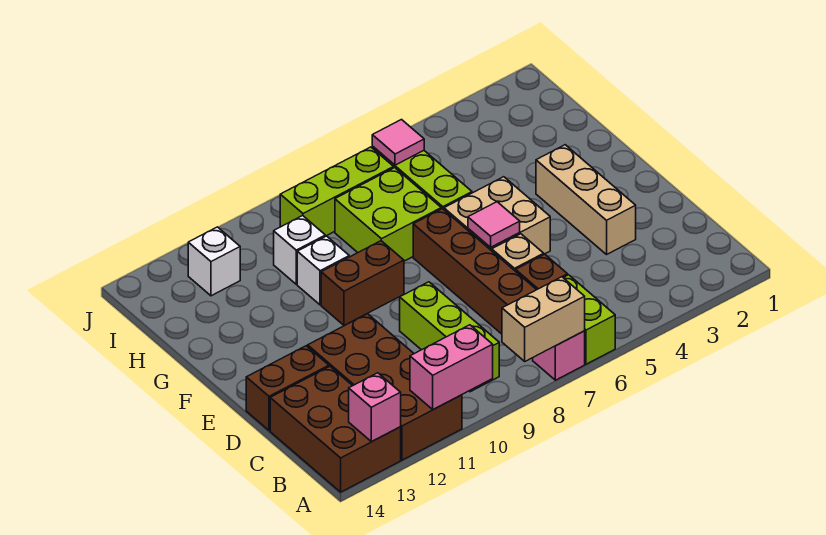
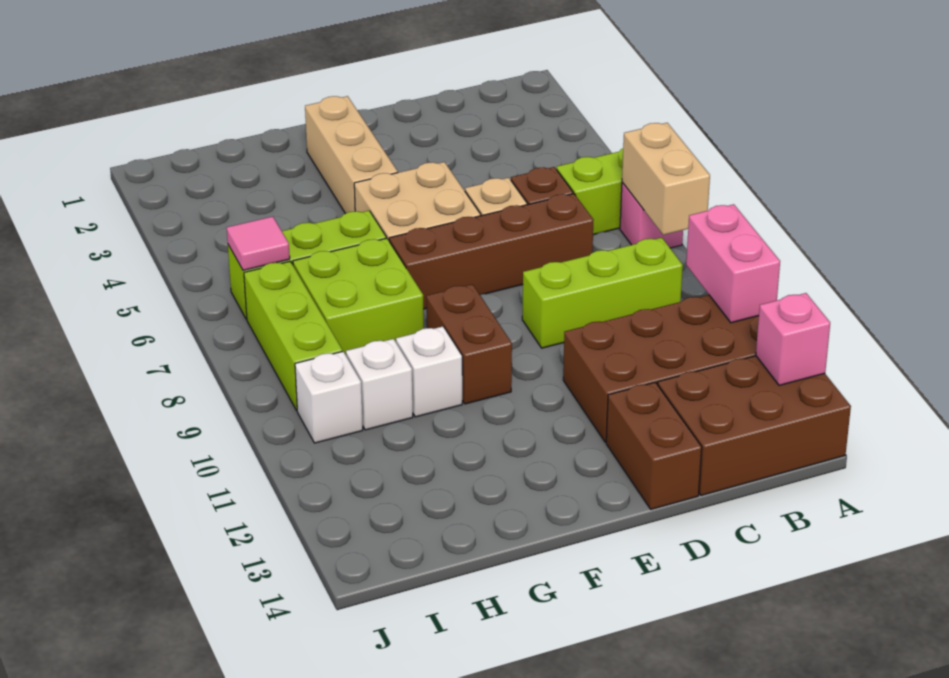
tan 1x3 brick [536,145,636,254] -> tan 1x3 brick turned to [305,96,398,214]
pink 1x1 tile [468,202,520,247] -> none
white 1x1 brick [188,227,240,296] -> white 1x1 brick moved to [295,352,363,443]

